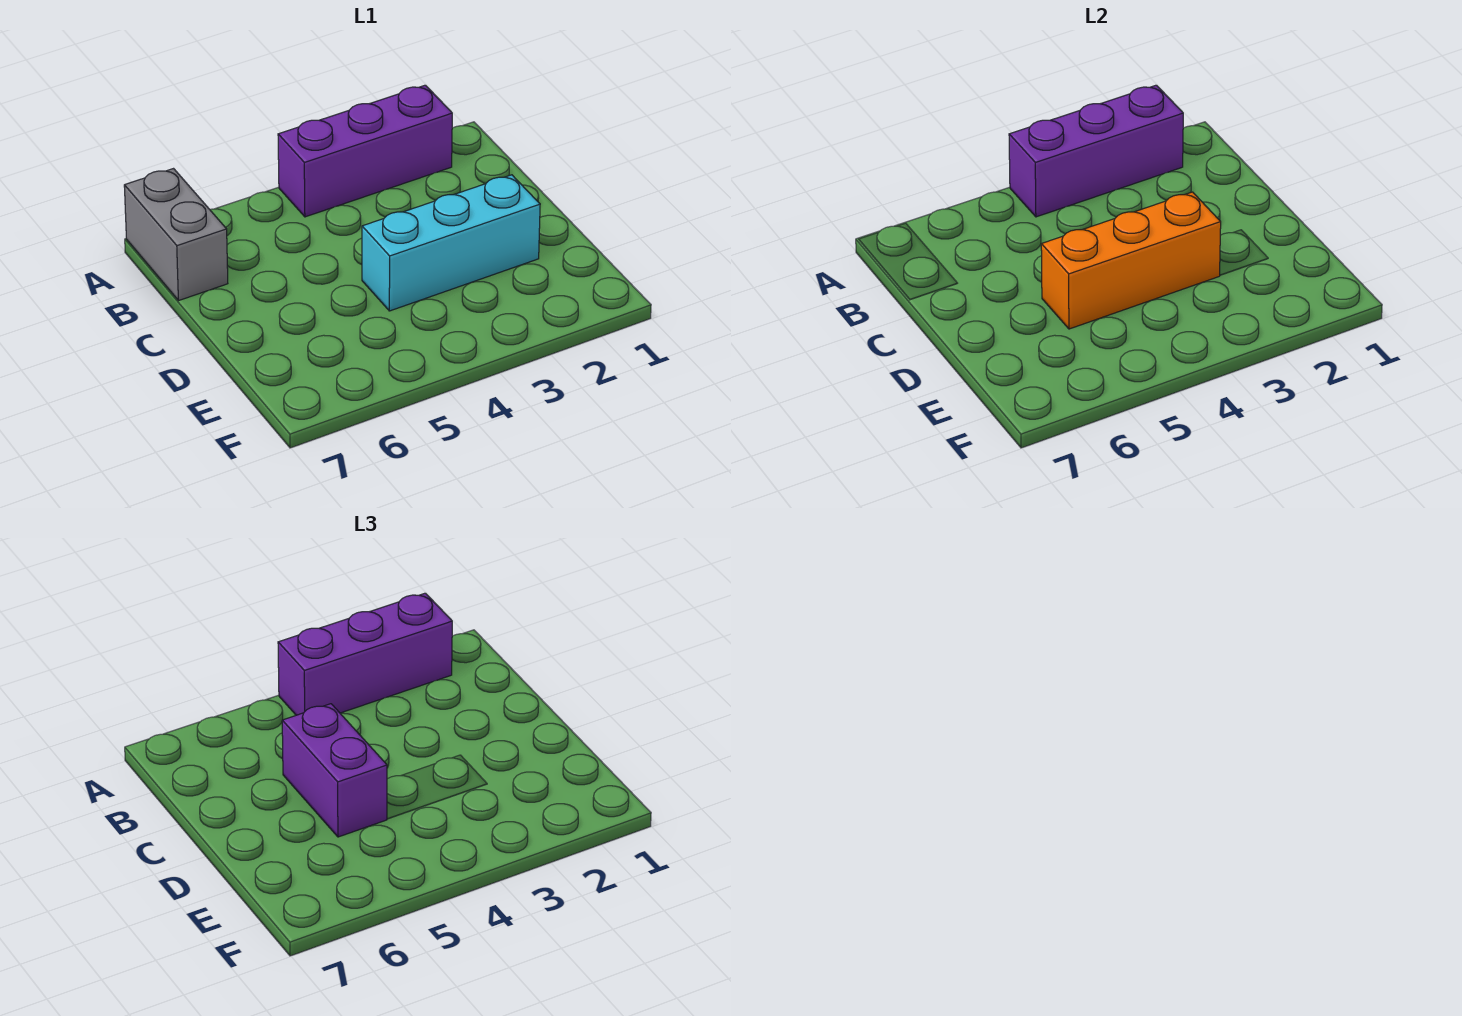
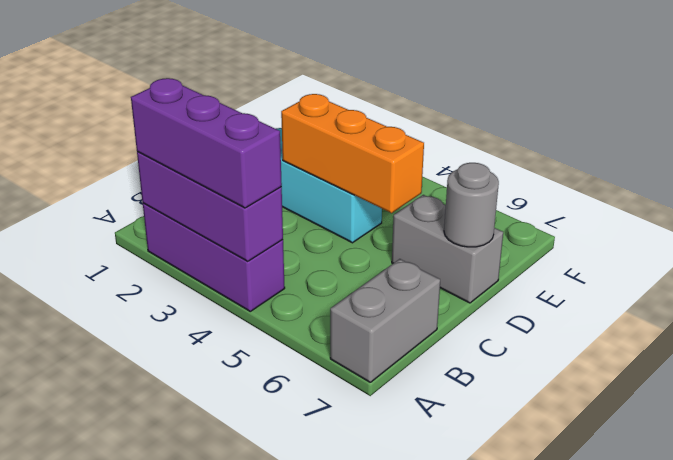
purple 1x2 brick [282,704,387,837] -> none
none -> grey 1x2 brick [392,195,503,303]
none -> grey 1x1 round brick [444,163,499,247]

